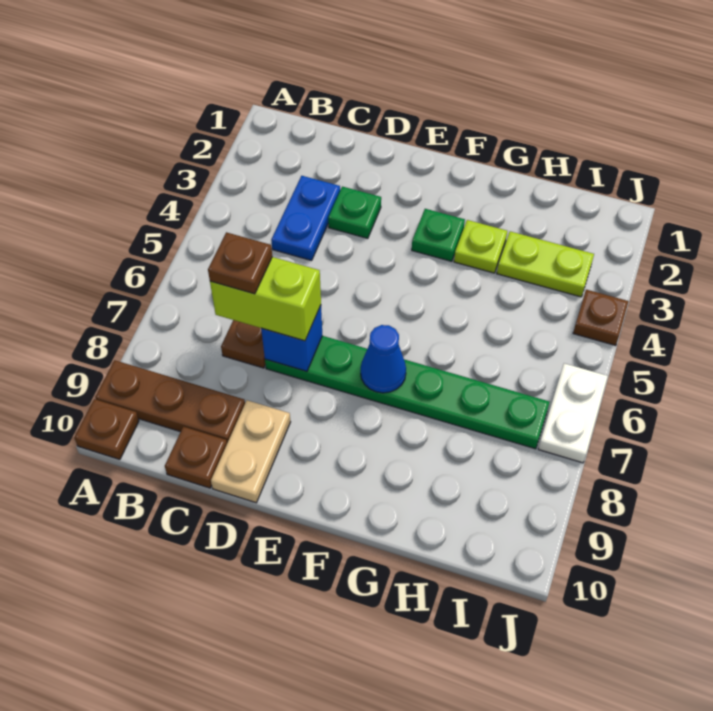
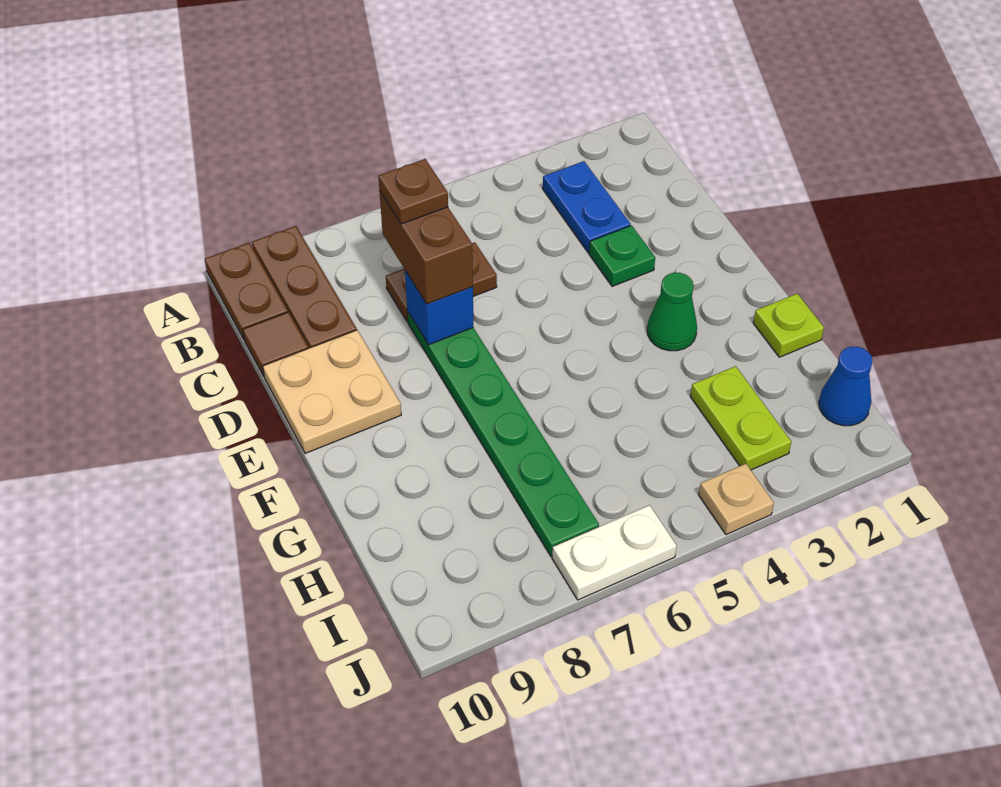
brown 1x1 plate [74,399,139,460] -> brown 1x2 plate [205,243,288,339]
blue 1x2 plate [271,176,340,260] -> blue 1x2 plate turned to [543,161,631,252]
lime 1x2 brick [210,257,321,341] -> brown 1x2 brick [380,192,473,304]
brown 1x1 plate [165,427,227,488] -> brown 1x1 tile [243,312,308,376]
tan 1x2 plate [211,400,290,503] -> tan 2x2 plate [263,330,401,453]
green 1x1 plate [412,209,465,261] -> green 1x1 cone [647,273,697,351]
blue 1x1 cone [361,325,406,393] -> blue 1x1 cone moved to [819,346,872,426]
lime 1x1 plate [454,220,507,273] -> lime 1x1 plate moved to [753,294,824,357]
brown 1x1 plate [573,290,629,346] -> tan 1x1 plate [699,464,774,535]

